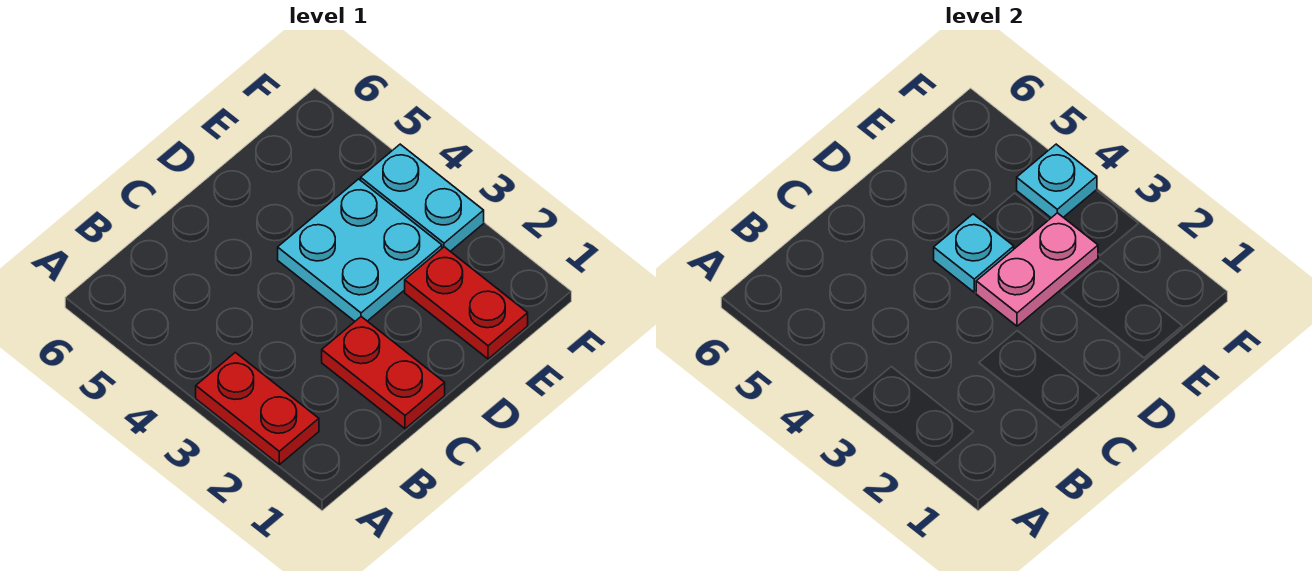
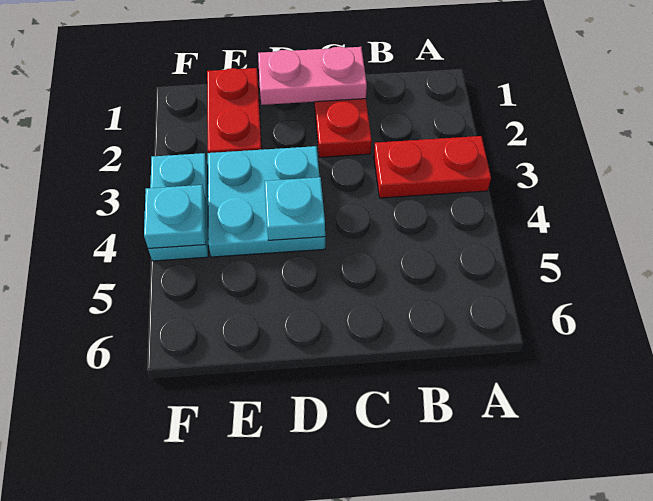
red 1x2 plate [196,352,319,465] -> red 1x2 plate turned to [374,136,491,198]
pink 1x2 plate [976,213,1098,326] -> pink 1x2 plate moved to [258,47,367,105]

